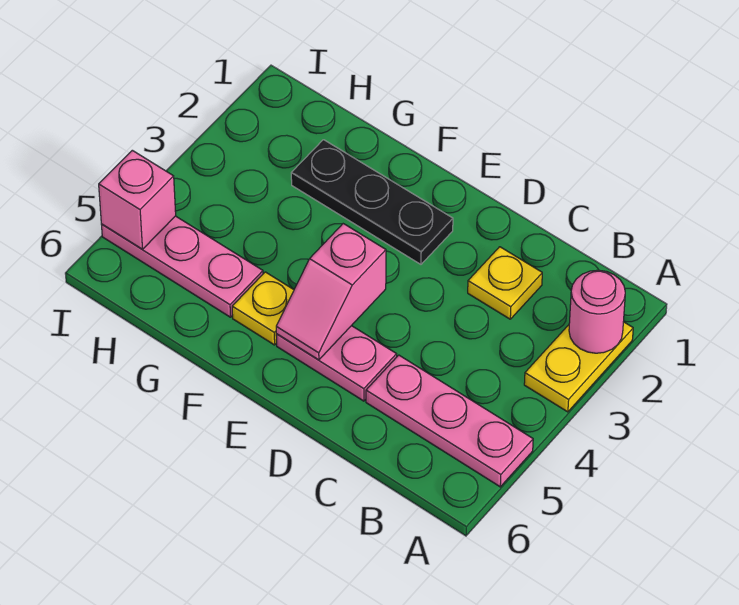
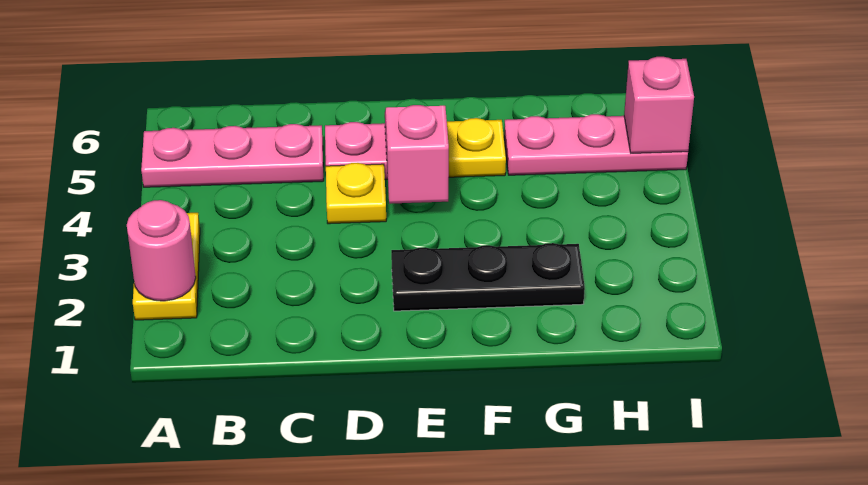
yellow 1x1 plate [468,247,542,319] -> yellow 1x1 plate moved to [326,163,386,224]

